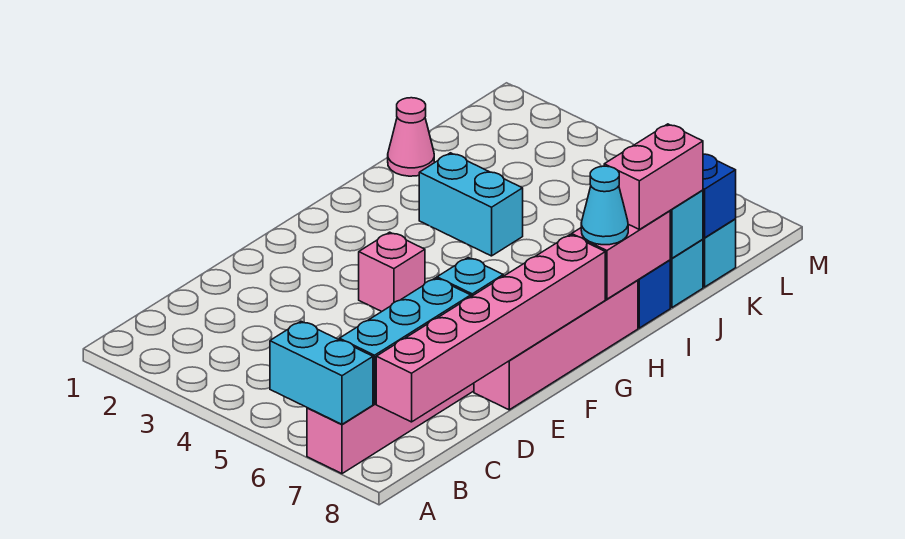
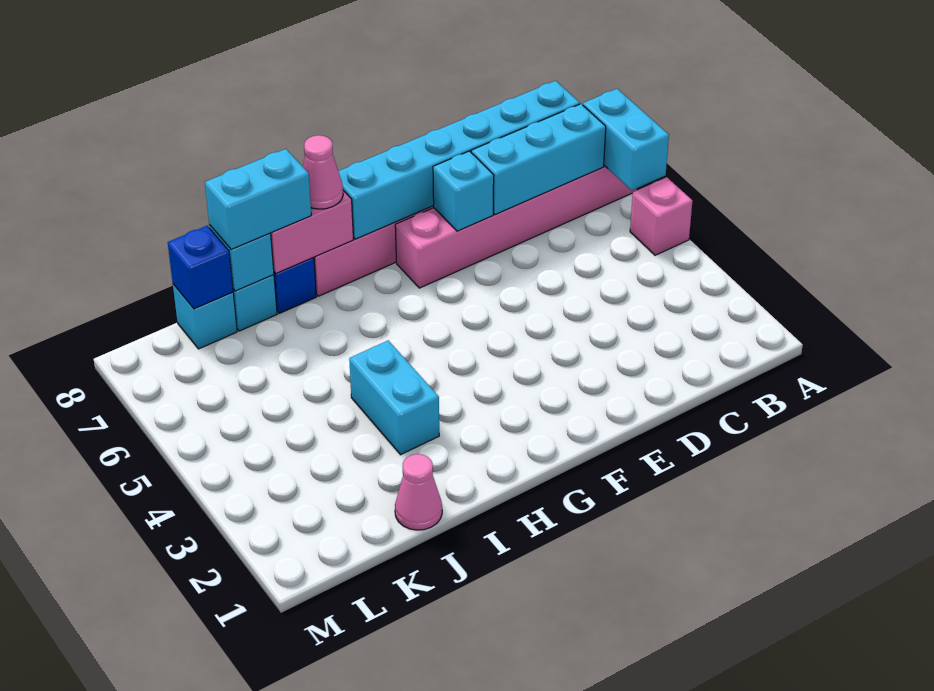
pink 1x6 brick [376,235,605,422] -> cyan 1x6 brick [338,81,580,239]
pink 1x1 brick [359,232,425,312] -> pink 1x1 brick moved to [630,177,692,255]
cyan 1x1 cone [581,166,628,245] -> pink 1x1 cone [303,135,343,209]
pink 1x2 brick [604,124,703,229] -> cyan 1x2 brick [205,149,311,250]

